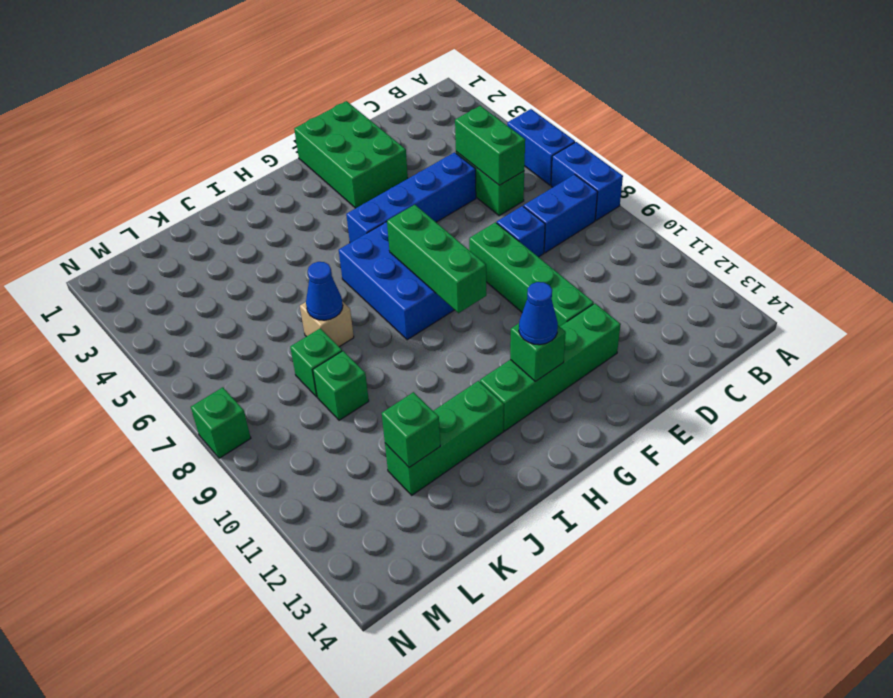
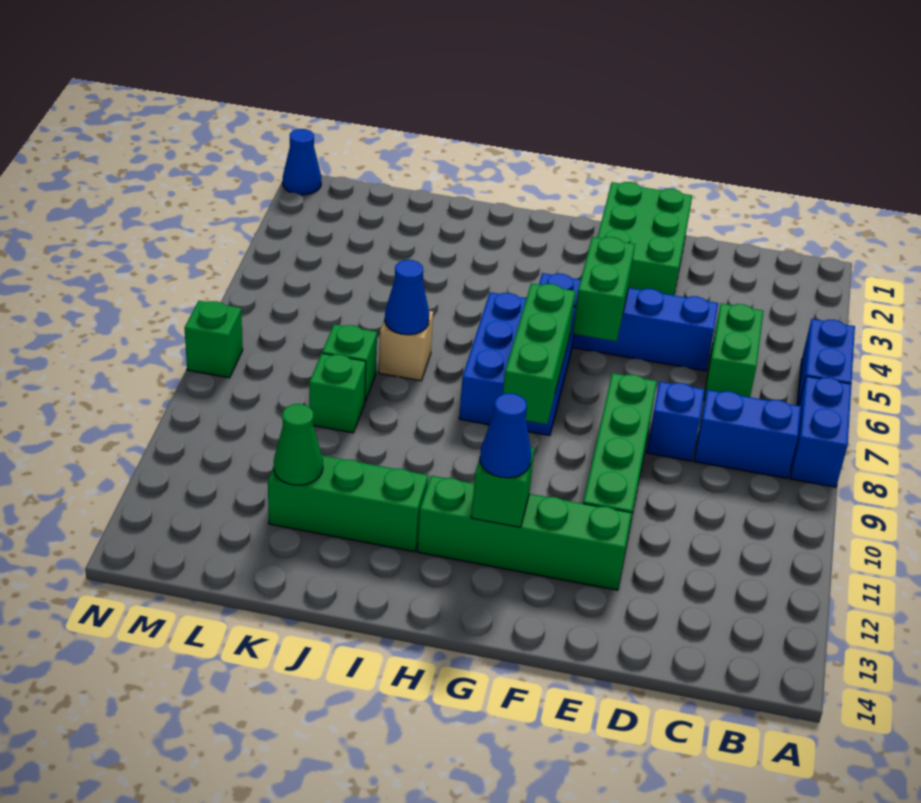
green 1x2 brick [455,106,525,185] -> green 1x2 brick moved to [573,237,635,341]
green 1x1 brick [382,392,440,467] -> green 1x1 cone [274,404,323,485]
none -> blue 1x1 cone [283,129,321,195]

